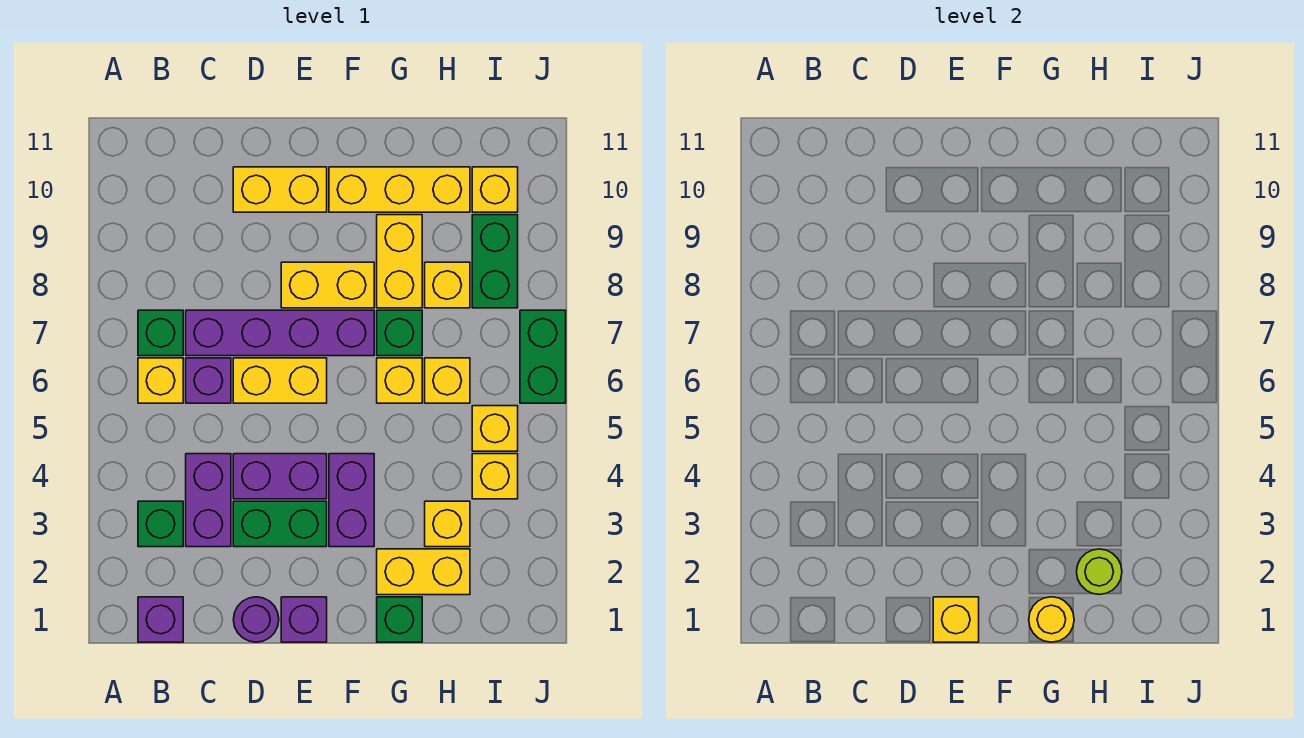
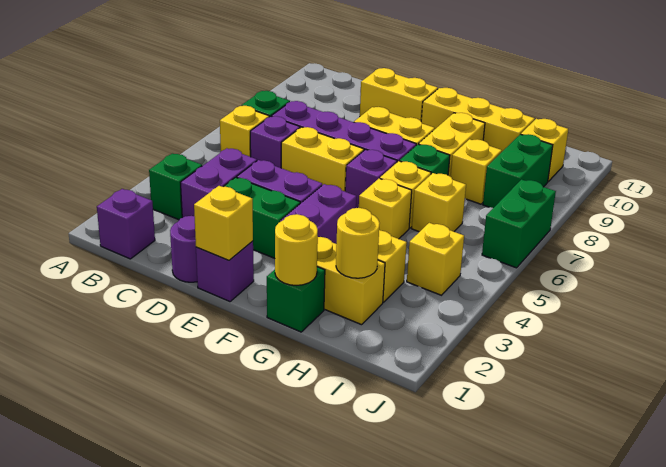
none -> purple 1x1 brick [345,149,397,208]
lime 1x1 round brick [1077,549,1122,595] -> yellow 1x1 round brick [336,208,380,278]
yellow 1x1 brick [472,406,518,451] -> yellow 1x1 brick moved to [359,179,412,239]

